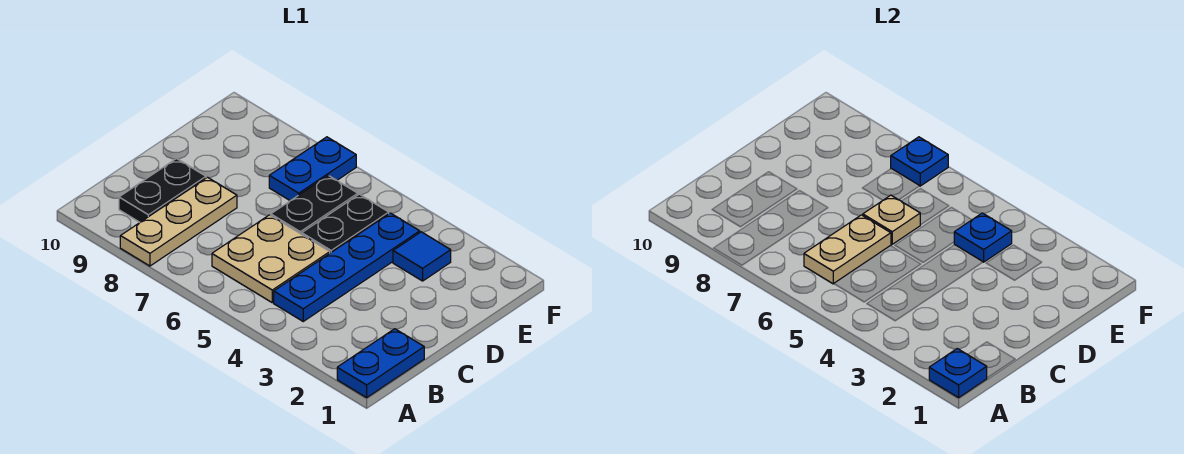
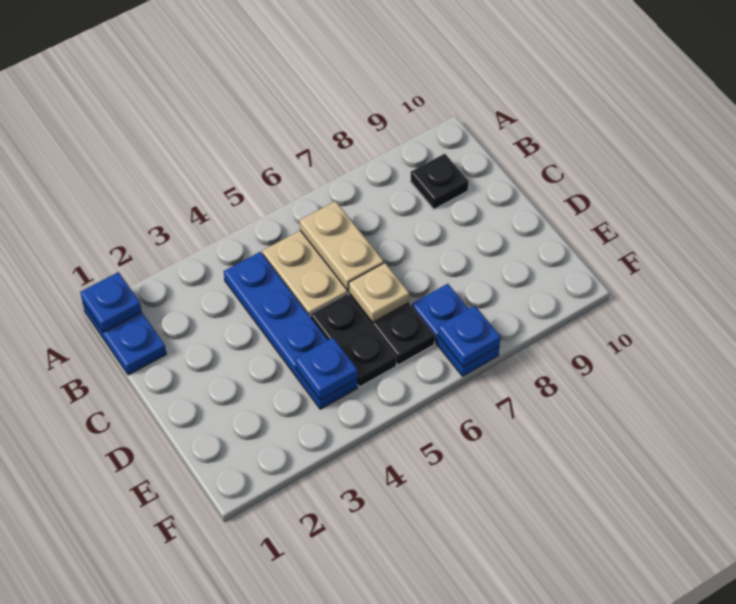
tan 1x3 plate [120,177,237,266] -> none
black 1x2 plate [119,159,206,222] -> black 1x1 plate [410,154,469,209]
blue 1x1 tile [393,232,451,281] -> none

